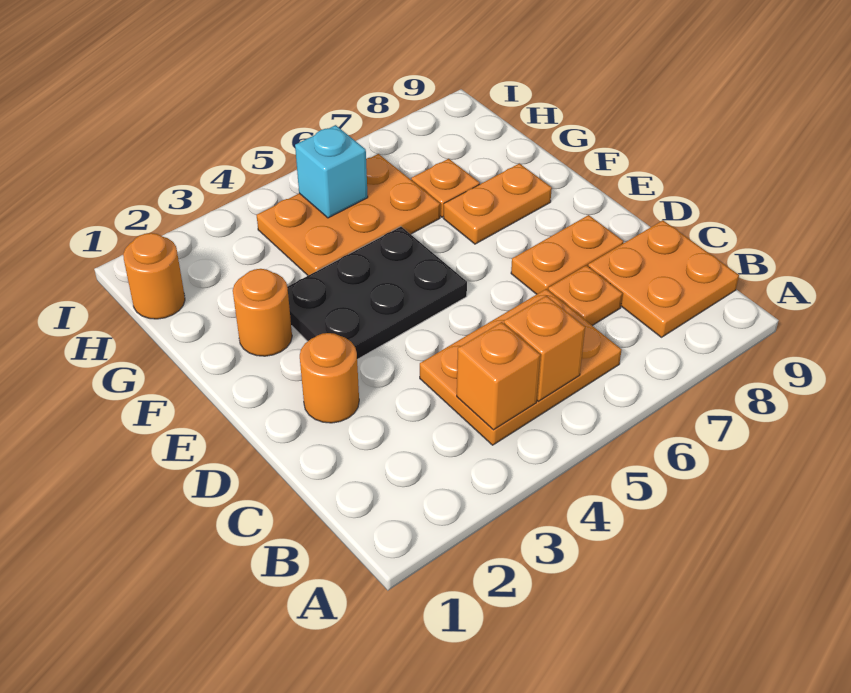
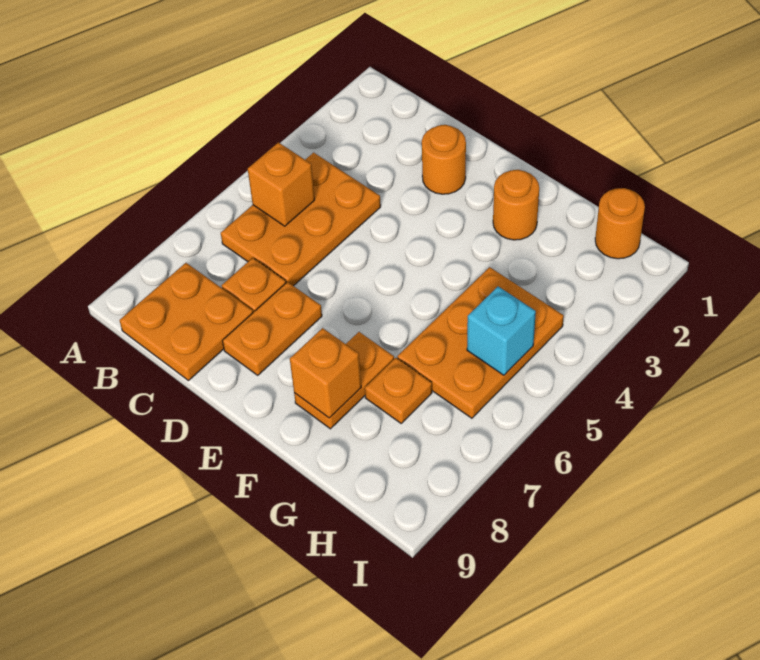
orange 1x1 brick [457,322,540,430] -> orange 1x1 brick moved to [290,328,361,418]
black 2x3 plate [287,227,467,359] -> none

